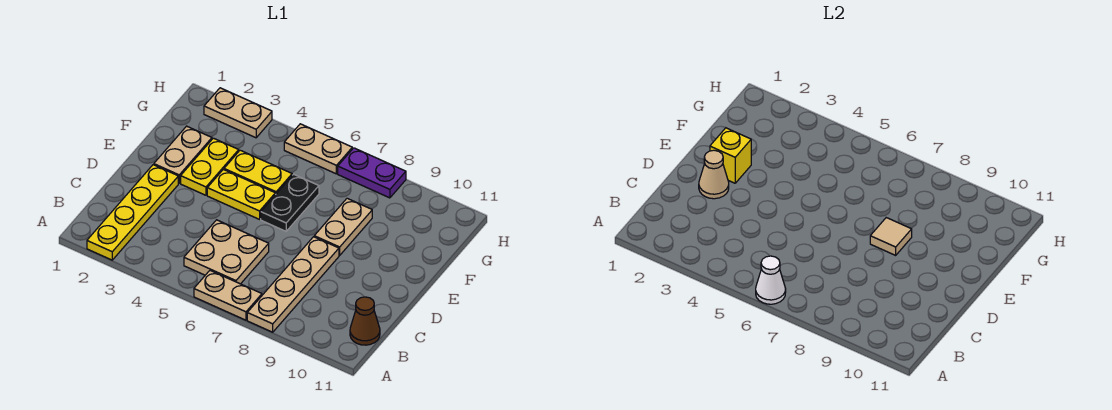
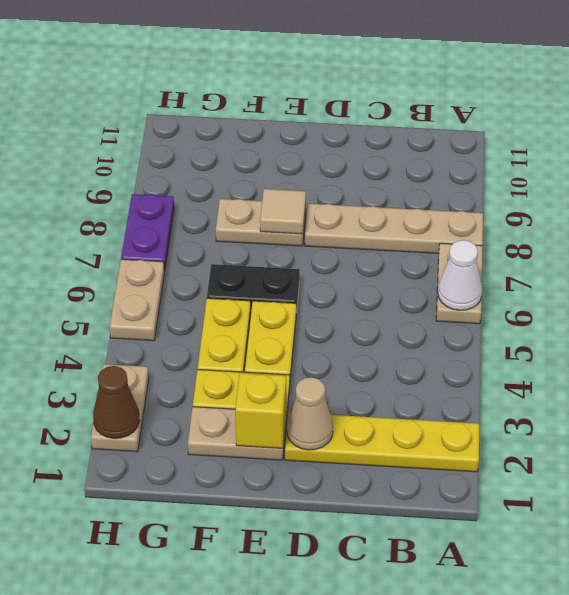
tan 2x2 plate [184,220,269,284] -> none
brown 1x1 cone [350,297,380,345] -> brown 1x1 cone moved to [93,366,140,438]

